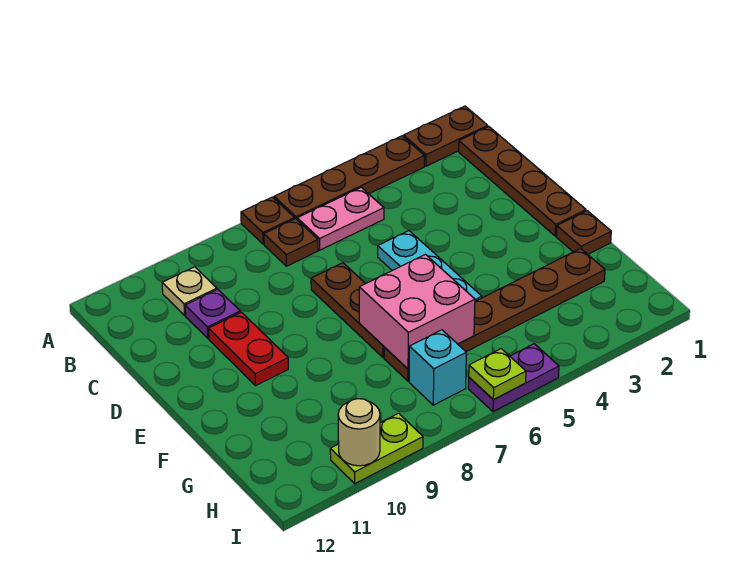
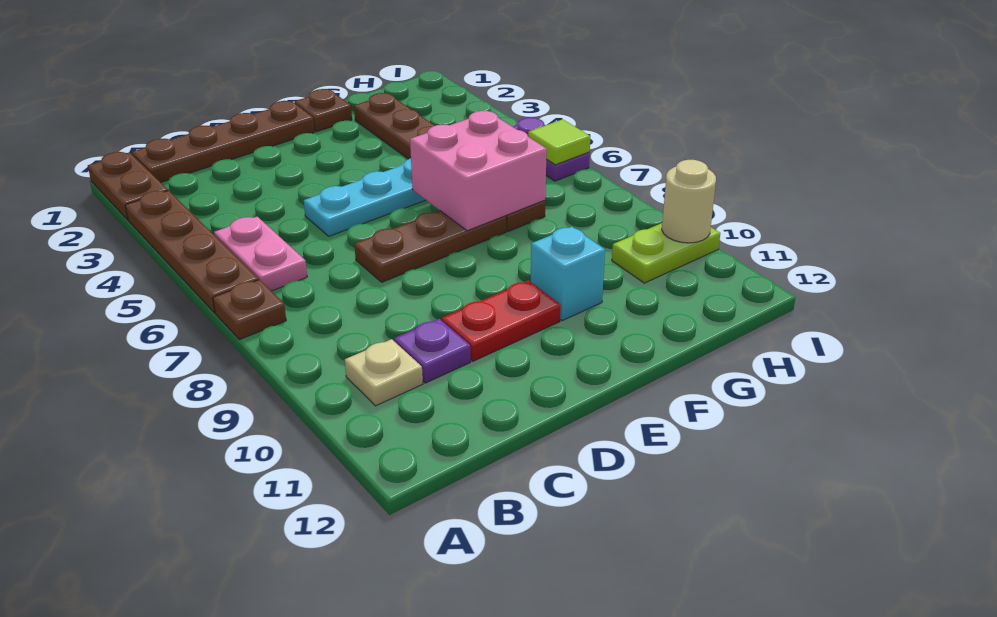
brown 1x1 plate [264,219,318,266] -> none
cyan 1x1 brick [409,330,466,405] -> cyan 1x1 brick moved to [531,227,605,320]
lime 1x1 plate [469,349,526,399] -> lime 1x1 tile [528,119,590,165]
lime 1x2 plate [330,413,423,484] -> lime 1x2 plate turned to [612,223,720,283]

